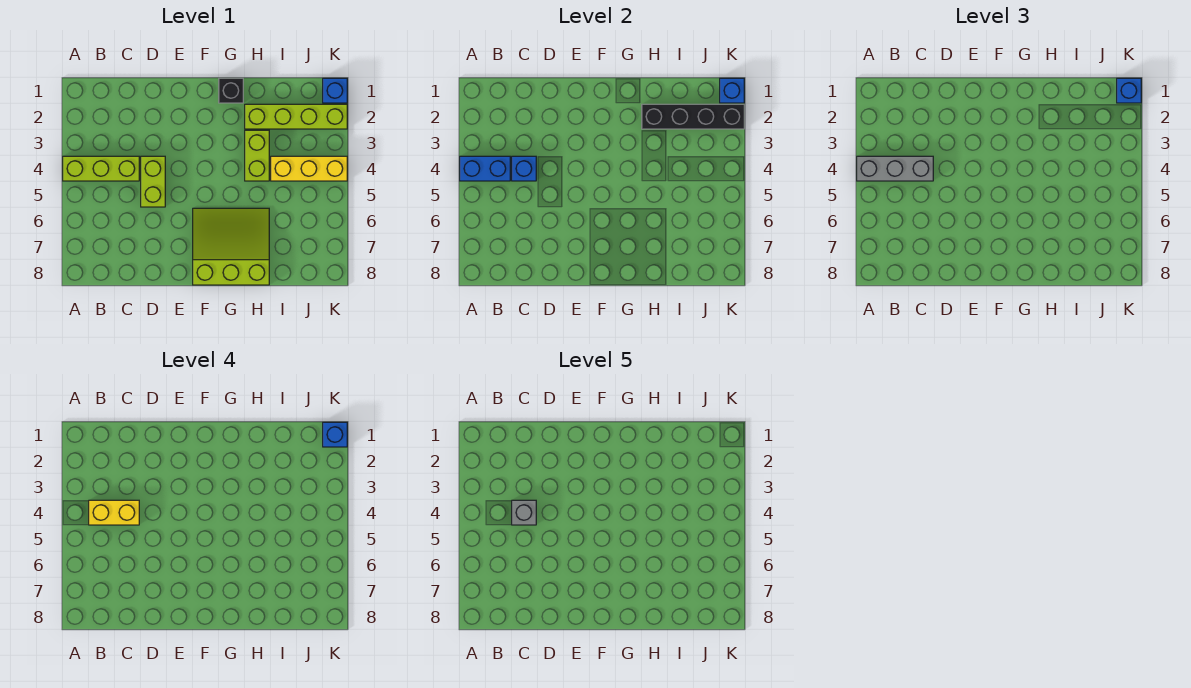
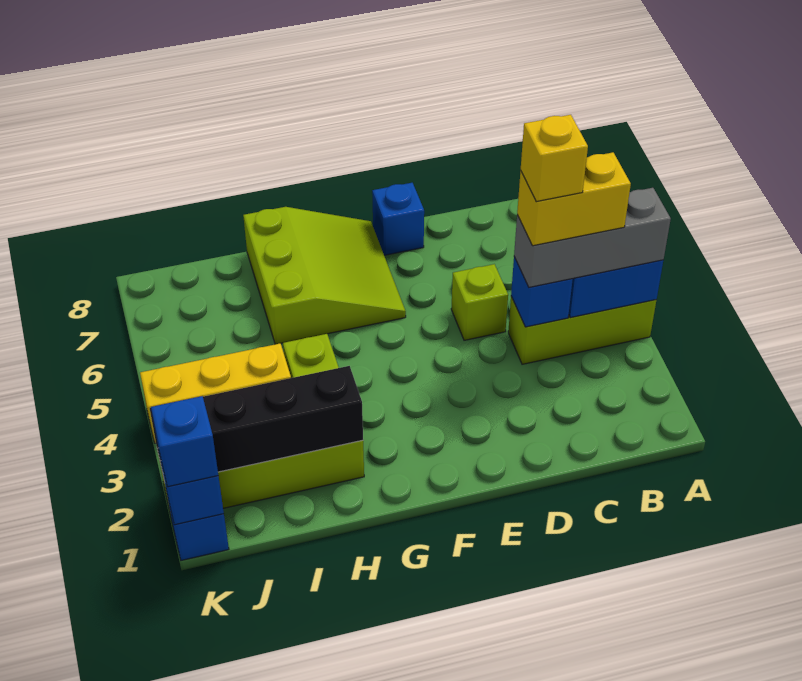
grey 1x1 brick [512,500,536,525] -> yellow 1x1 brick [521,115,588,202]
lime 1x2 brick [141,156,165,207] -> lime 1x1 brick [451,264,508,340]
lime 3x3 slope [193,208,269,285] -> lime 3x3 slope turned to [243,207,406,344]
black 1x1 brick [219,78,243,103] -> none
blue 1x1 brick [323,422,347,447] -> blue 1x1 brick moved to [372,183,424,255]

